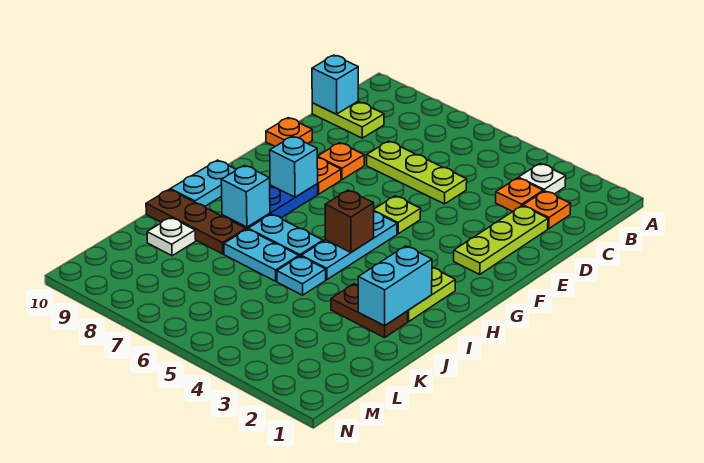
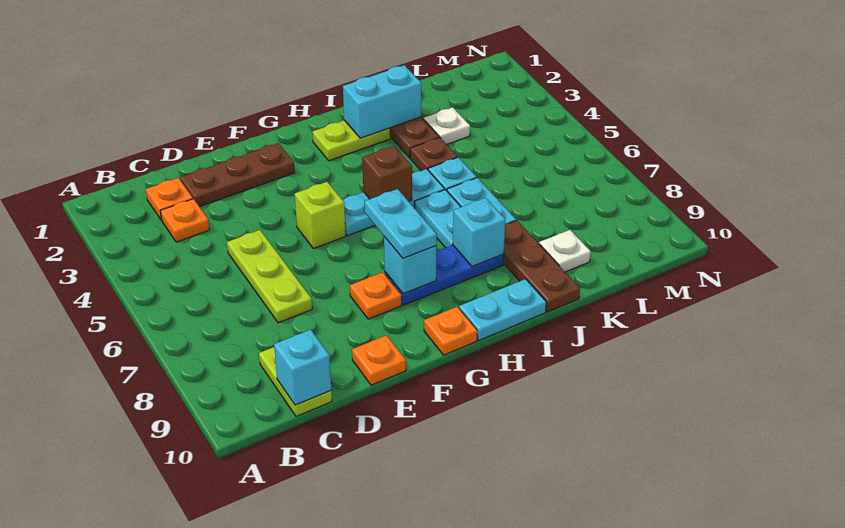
white 1x1 plate [518,164,566,194] -> white 1x1 plate moved to [424,107,470,144]
lime 1x3 plate [454,206,548,274] -> brown 1x3 plate [180,143,295,207]
orange 1x1 plate [317,143,364,180] -> orange 1x1 plate moved to [424,307,477,355]
lime 1x1 plate [374,196,421,234] -> lime 1x1 brick [295,182,346,249]
none -> cyan 1x2 plate [364,189,437,258]
none -> brown 1x1 plate [410,137,458,171]

